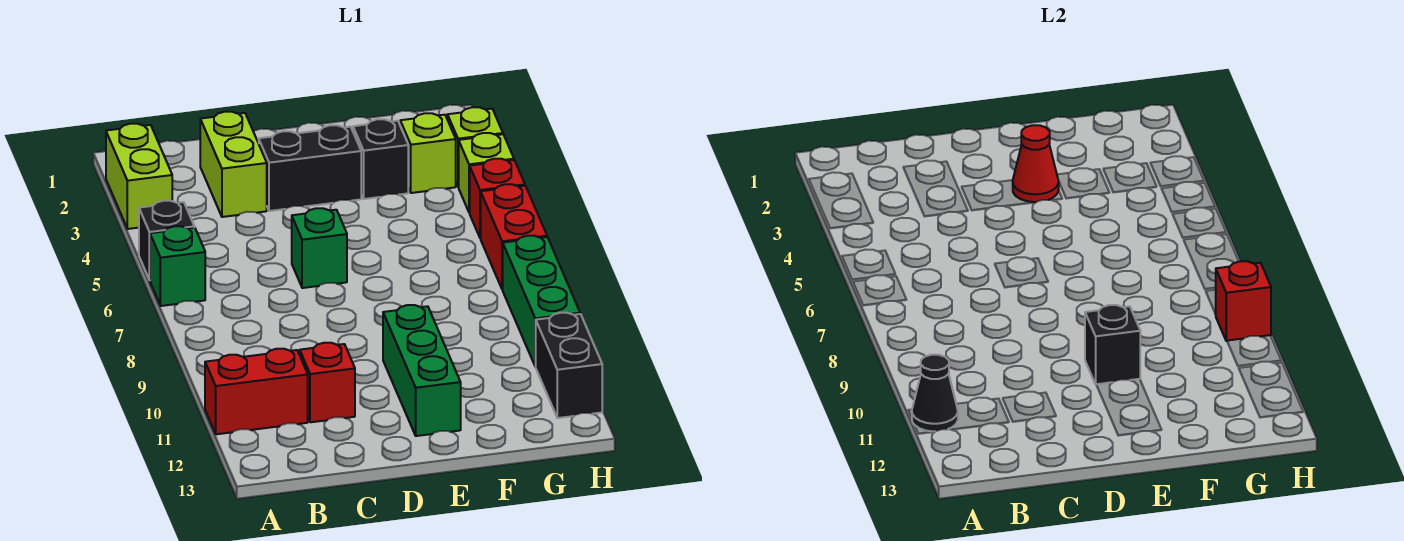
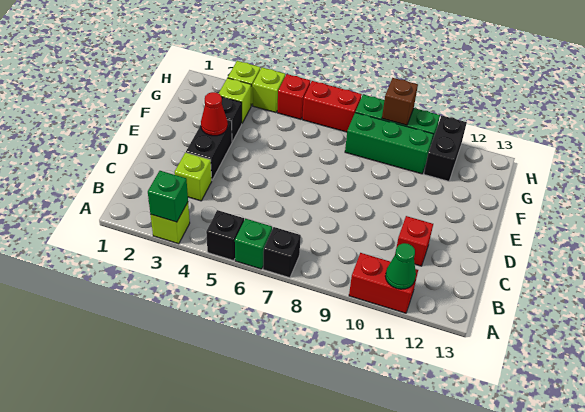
lime 1x2 brick [106,124,172,229] -> lime 1x1 brick [150,202,190,244]
red 1x2 brick [205,349,308,434] -> red 1x2 brick turned to [349,253,418,313]
black 1x1 cone [912,355,958,432] -> green 1x1 cone [385,243,416,289]
lime 1x2 brick [200,112,267,217] -> lime 1x1 brick [175,153,212,201]
green 1x1 brick [292,208,347,288] -> green 1x1 brick moved to [148,171,188,222]
green 1x3 brick [383,305,461,436] -> green 1x3 brick moved to [345,113,433,174]
black 1x1 brick [1085,305,1140,385] -> black 1x1 brick moved to [263,227,301,278]
red 1x1 brick [1216,261,1271,341] -> brown 1x1 brick [382,78,418,125]
black 1x2 brick [535,313,602,418] -> black 1x2 brick turned to [424,116,467,181]

